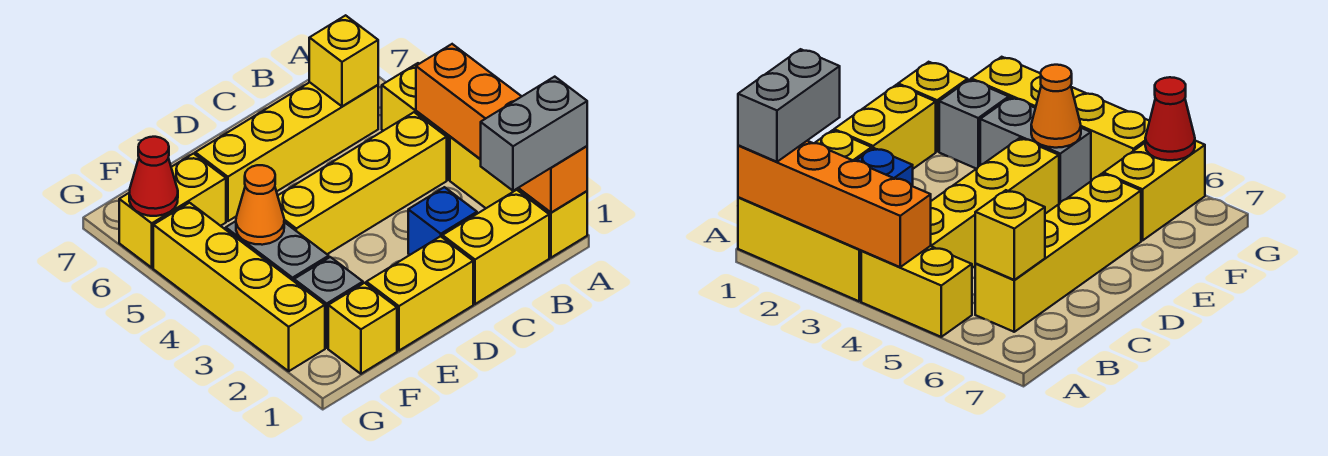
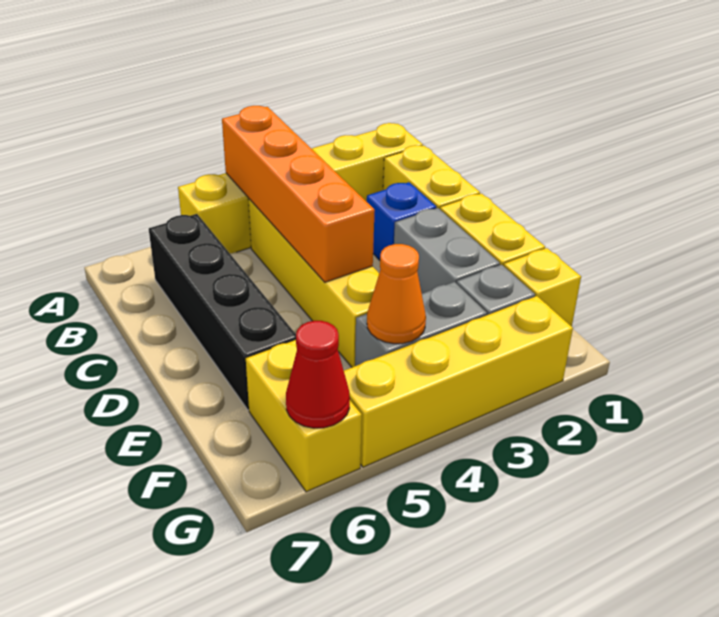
orange 1x4 brick [416,44,587,213] -> orange 1x4 brick turned to [222,106,375,282]
grey 1x2 brick [481,77,587,191] -> grey 1x2 brick moved to [394,208,500,293]
yellow 1x4 brick [195,82,378,221] -> black 1x4 brick [149,214,296,410]
yellow 1x1 brick [309,15,378,106] -> none

